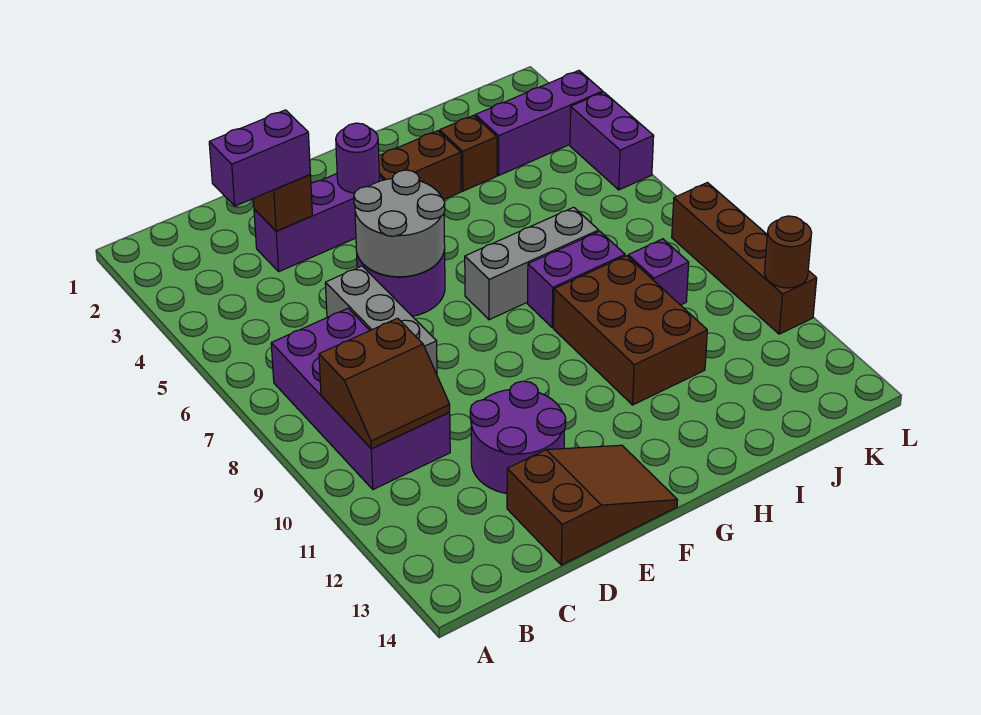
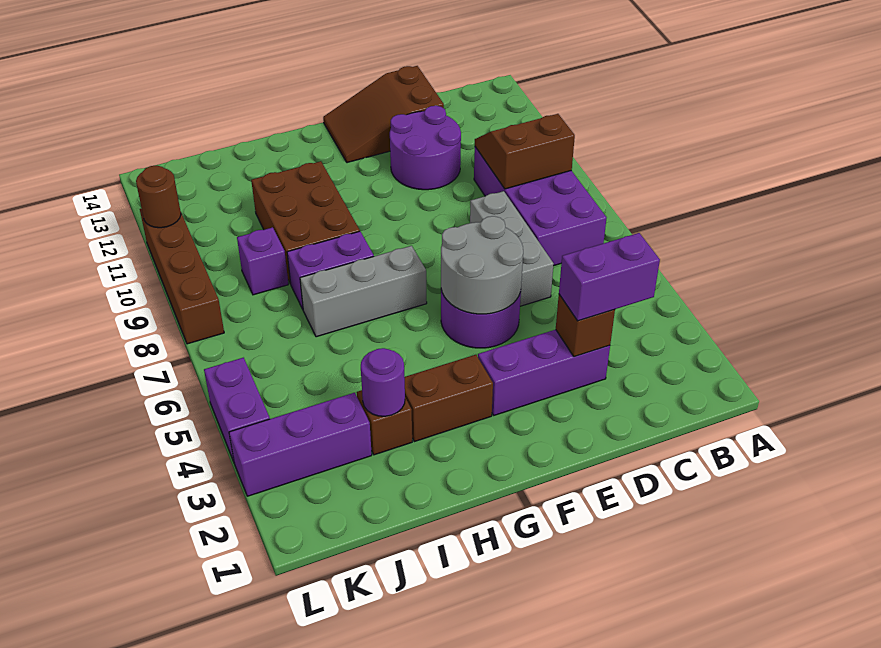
purple 1x1 round brick [336,123,379,193] -> purple 1x1 round brick moved to [361,348,405,416]

